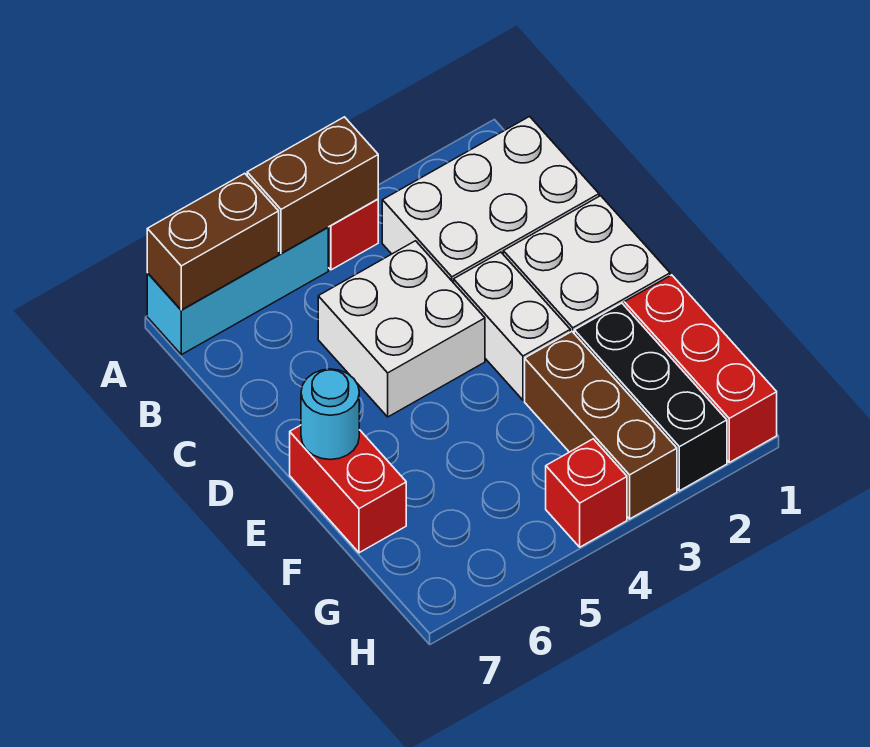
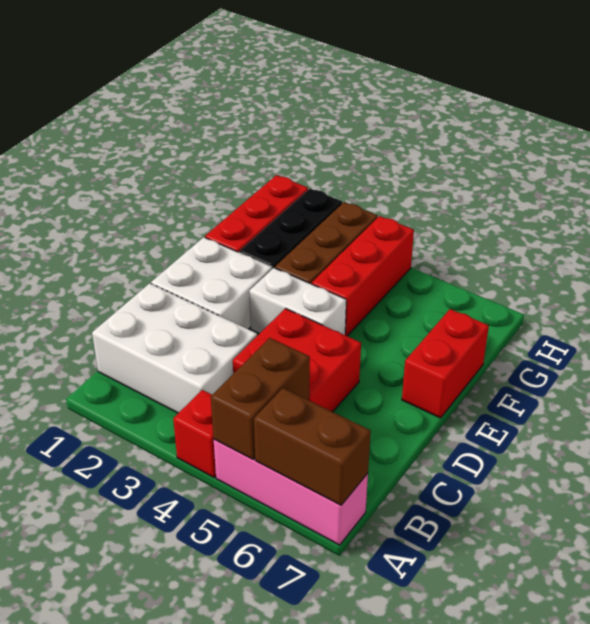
brown 1x2 brick [247,117,378,254] -> brown 1x2 brick turned to [211,338,310,459]
cyan 1x3 brick [147,227,328,355] -> pink 1x3 brick [214,440,368,545]
white 2x2 brick [318,241,485,417] -> red 2x2 brick [233,308,361,412]
white 1x2 brick [454,252,570,400] -> white 1x2 brick turned to [249,268,346,335]
cyan 1x1 round brick [301,369,359,460] -> none
red 1x1 brick [546,439,627,547] -> red 1x3 brick [312,216,414,336]

